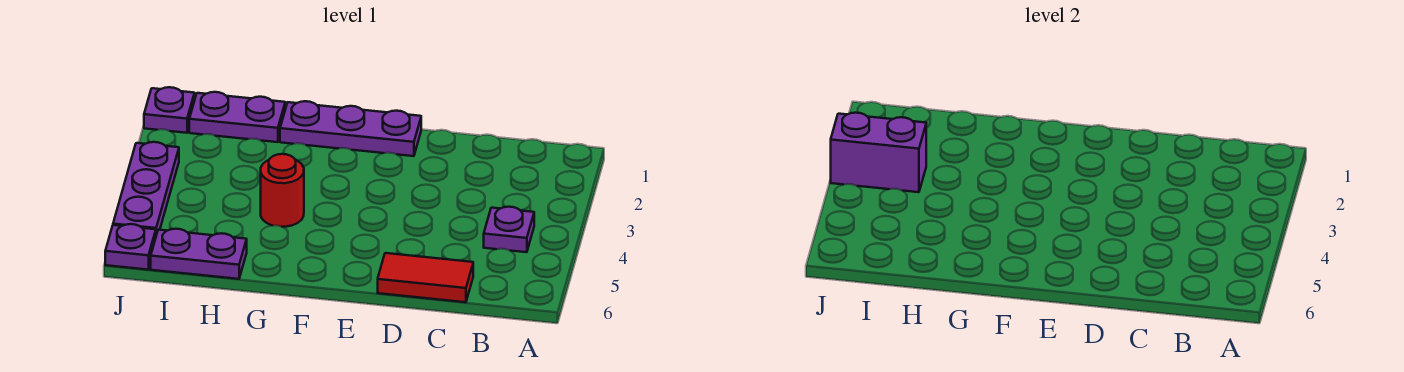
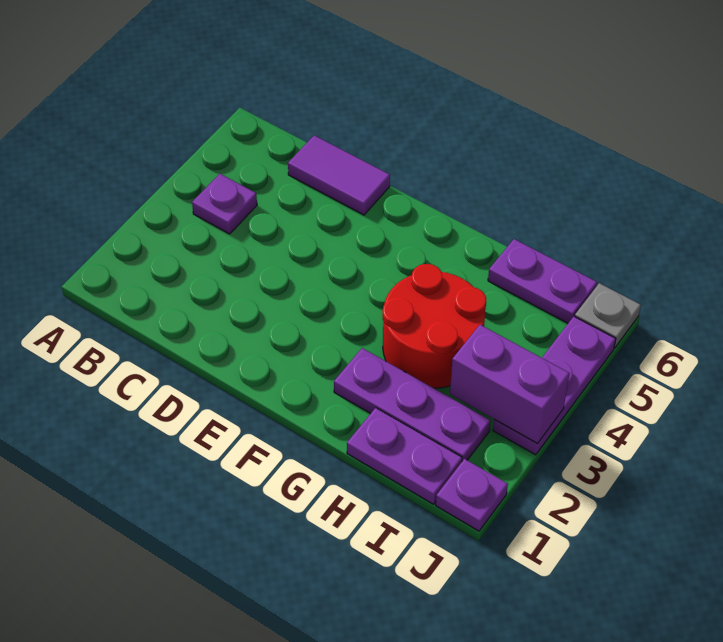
red 1x2 tile [378,253,473,302] -> purple 1x2 tile [288,135,390,215]
purple 1x3 plate [280,101,421,156] -> purple 1x3 plate moved to [334,348,491,461]
red 1x1 round brick [261,154,304,227] -> red 2x2 round brick [383,264,486,388]
purple 1x1 plate [105,224,156,270] -> grey 1x1 plate [575,283,641,348]

